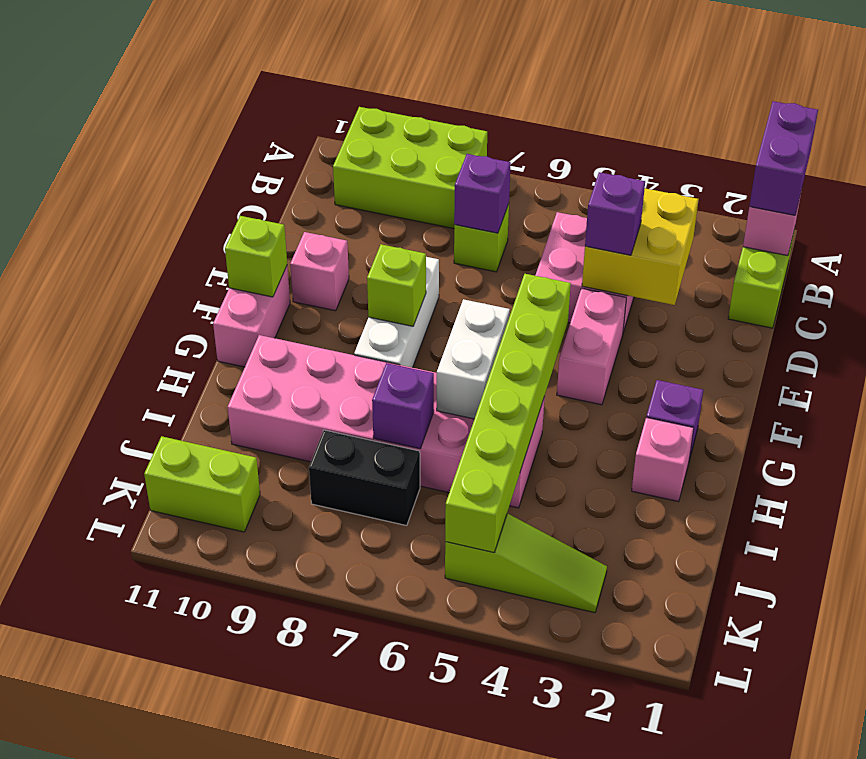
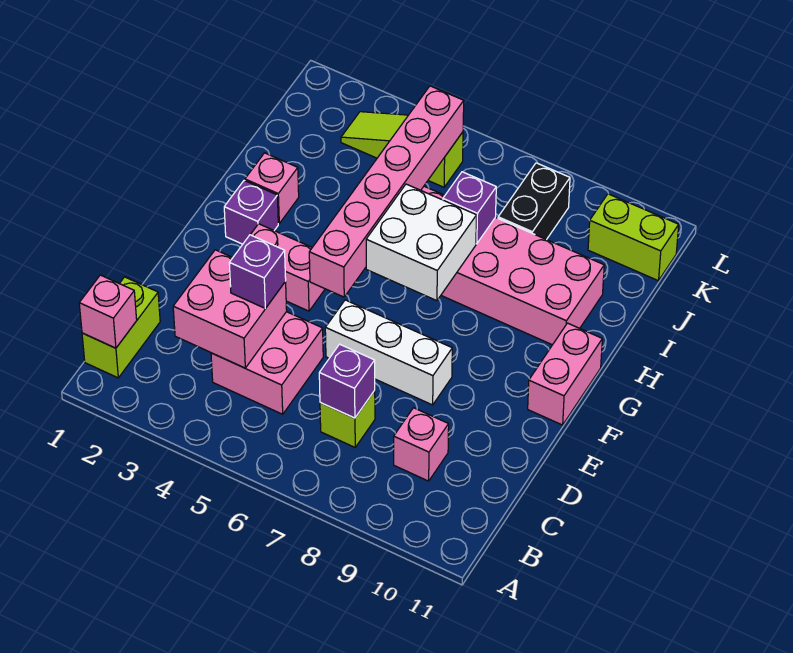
purple 1x2 brick [749,101,818,215] -> none
lime 2x3 brick [333,107,487,229] -> none
yellow 2x2 brick [582,188,698,305] -> pink 2x2 brick [173,250,287,368]
pink 1x2 brick [557,288,626,405] -> pink 1x2 brick turned to [251,224,325,311]
white 1x3 brick [354,257,439,368] -> white 1x3 brick turned to [325,300,452,405]
pink 1x1 brick [290,232,349,311] -> pink 1x1 brick moved to [394,408,449,481]
lime 1x6 brick [445,274,571,552] -> pink 1x6 brick [309,86,464,297]
lime 1x1 brick [367,244,426,326] -> none
lime 1x1 brick [225,216,287,297] -> none
white 1x2 brick [437,299,510,419] -> white 2x2 brick [366,184,477,301]
black 1x2 brick [309,430,420,525] -> black 1x2 brick turned to [498,163,570,240]

